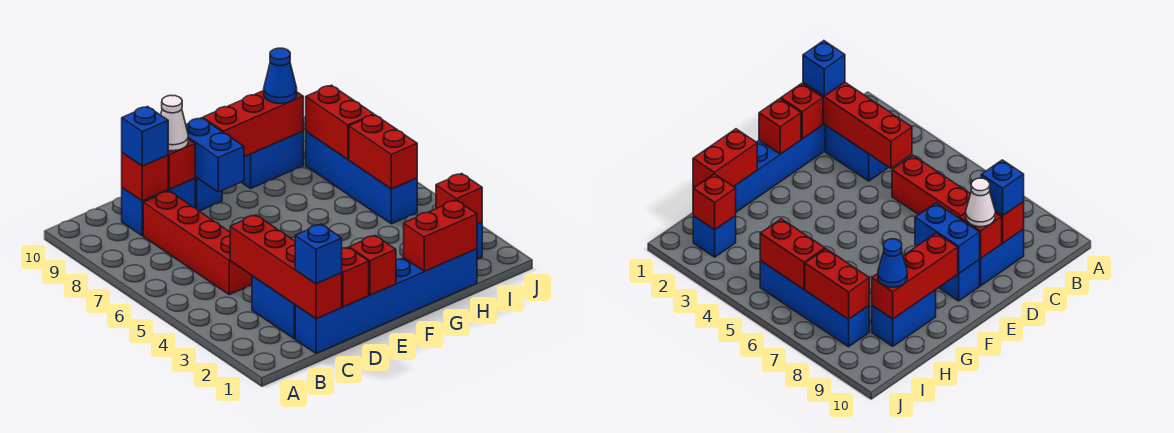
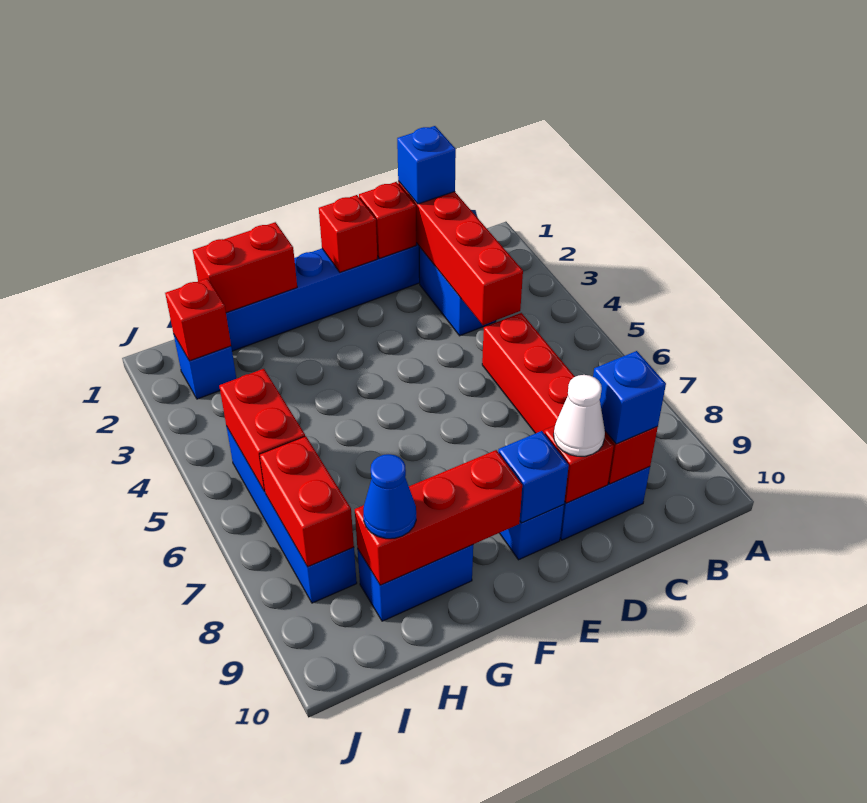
blue 1x2 brick [186,118,244,192] -> blue 1x1 brick [498,431,569,523]

